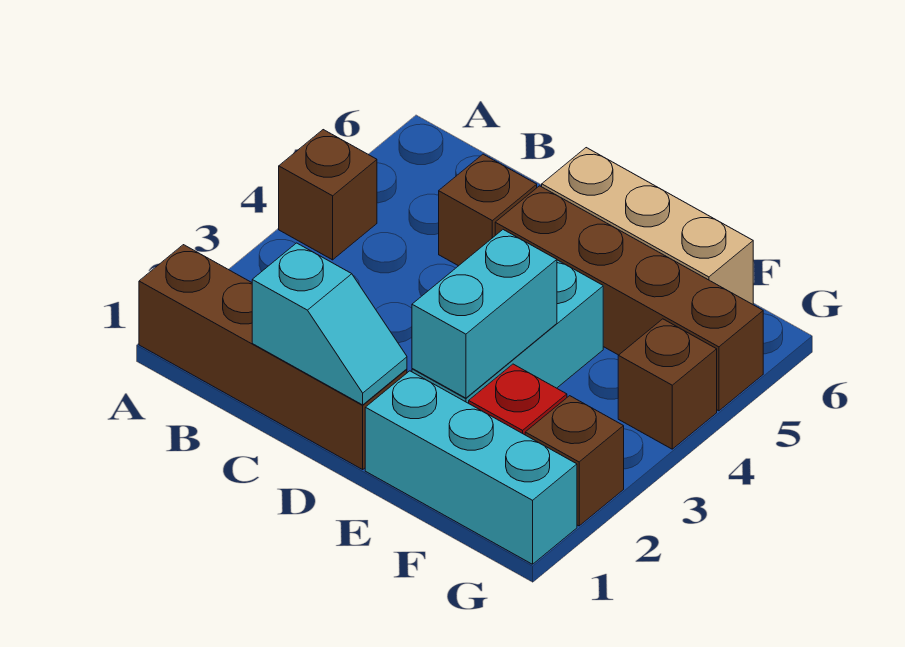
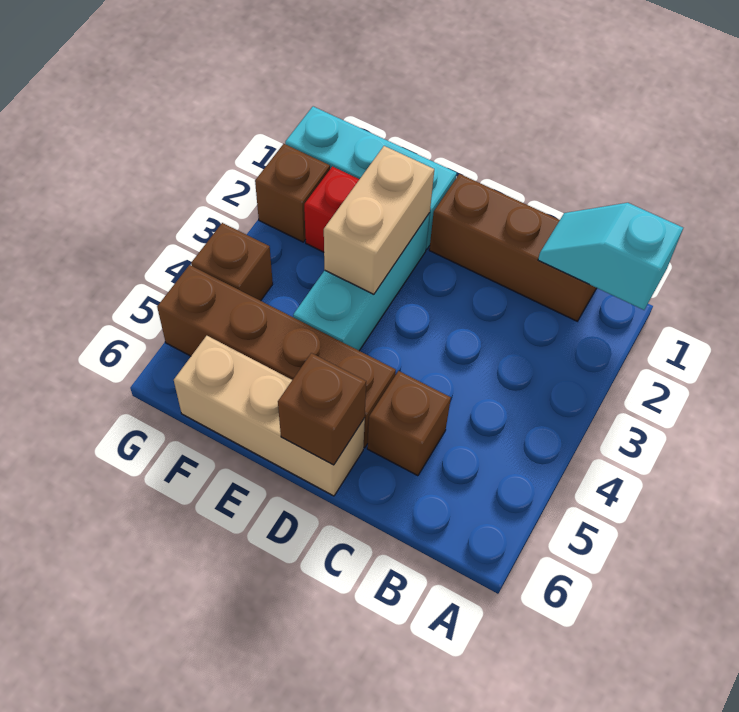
brown 1x4 brick [139,245,407,469] -> brown 1x3 brick [429,174,596,321]
brown 1x1 brick [279,130,377,260] -> brown 1x1 brick moved to [278,353,366,465]
cyan 1x2 slope [252,243,407,405] -> cyan 1x2 slope moved to [538,203,683,310]
cyan 1x2 brick [412,230,557,398] -> tan 1x2 brick [324,146,434,294]

